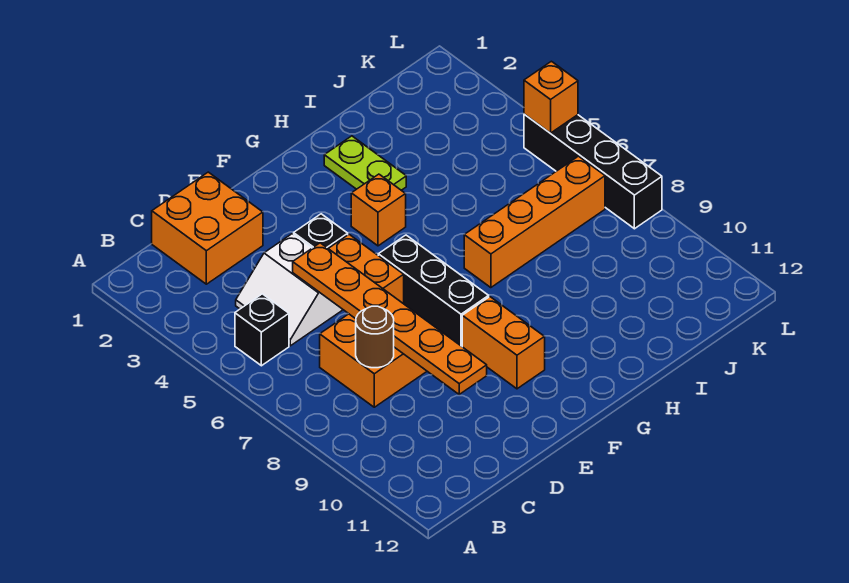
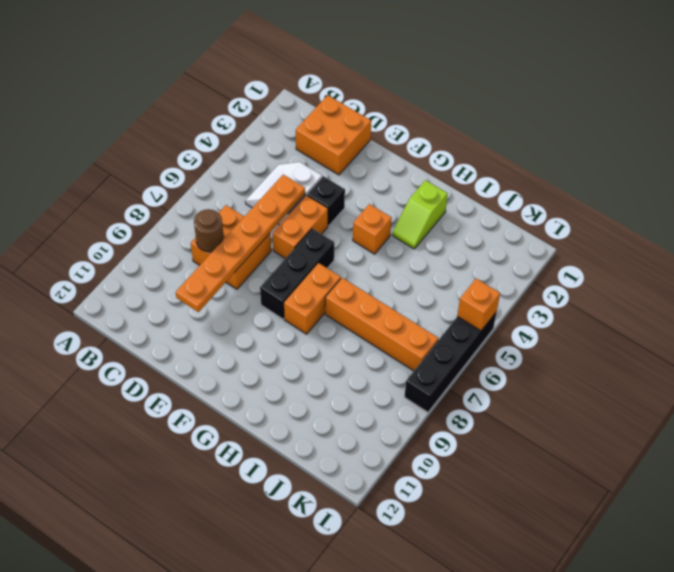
black 1x1 brick [235,294,289,366] -> none
orange 1x2 brick [462,297,545,389] -> orange 1x2 brick moved to [284,263,341,334]
lime 1x2 plate [324,136,406,190] -> lime 1x2 slope [392,180,448,249]

